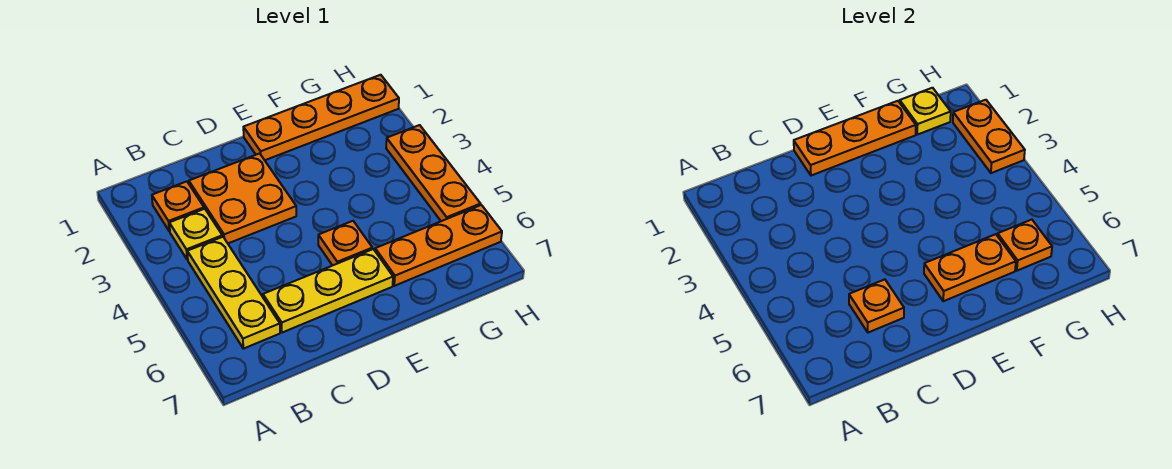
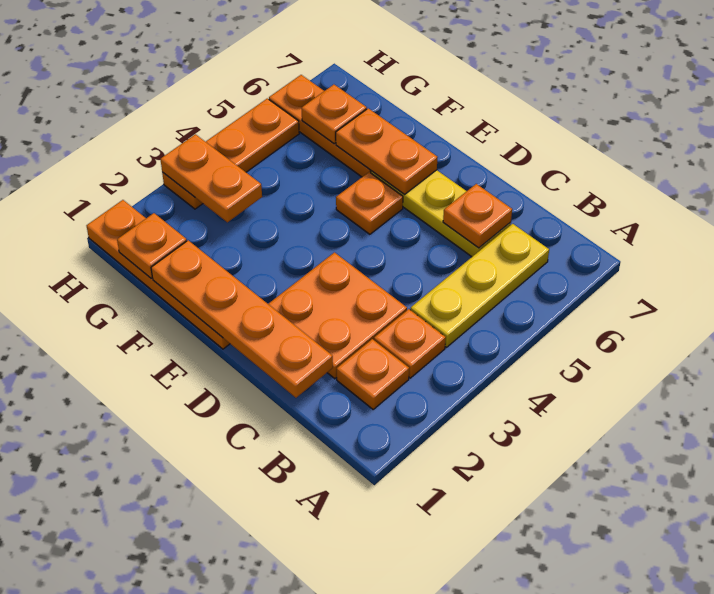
yellow 1x1 plate [169,209,222,260] -> orange 1x1 plate [374,309,446,378]
orange 1x3 plate [794,101,916,176] -> orange 1x4 plate [151,240,333,398]
yellow 1x1 plate [900,88,951,135] -> orange 1x1 plate [117,213,187,278]
orange 1x2 plate [953,100,1025,173] -> orange 1x2 plate turned to [160,134,262,222]

